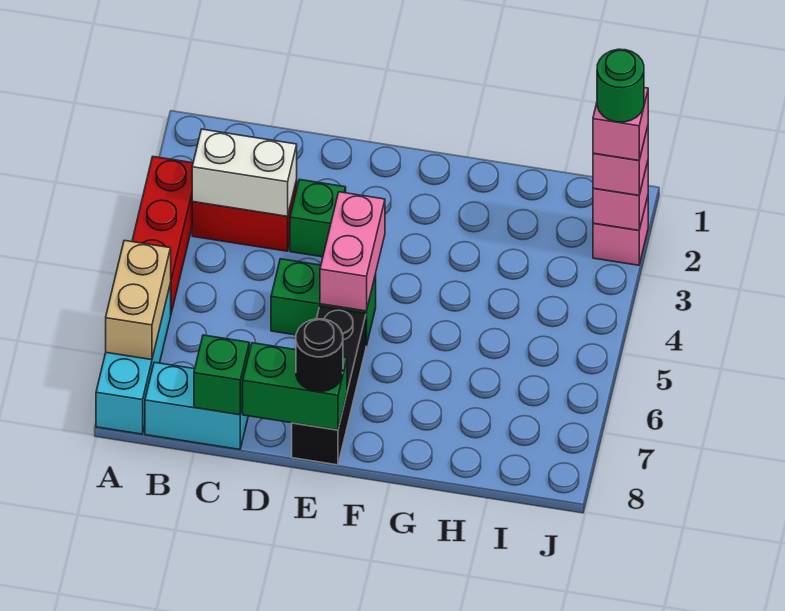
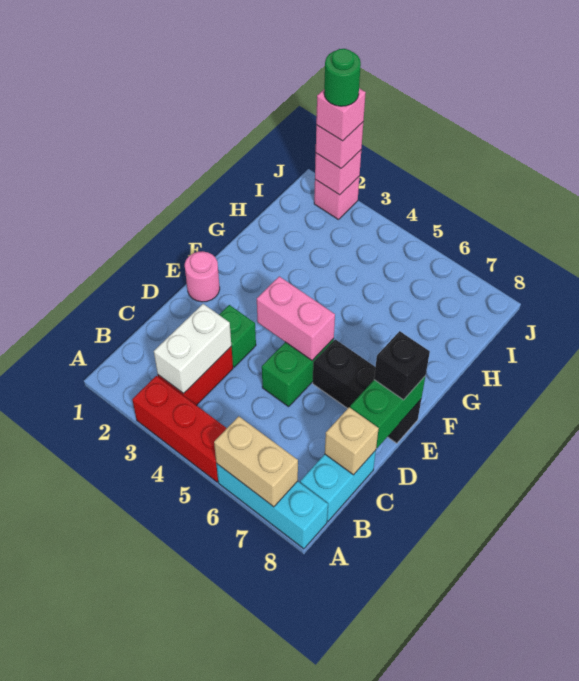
green 1x1 brick [194,335,249,415] -> tan 1x1 brick [325,407,379,475]
none -> pink 1x1 round brick [185,251,220,302]
black 1x1 round brick [296,319,343,392] -> black 1x1 brick [374,331,430,400]

